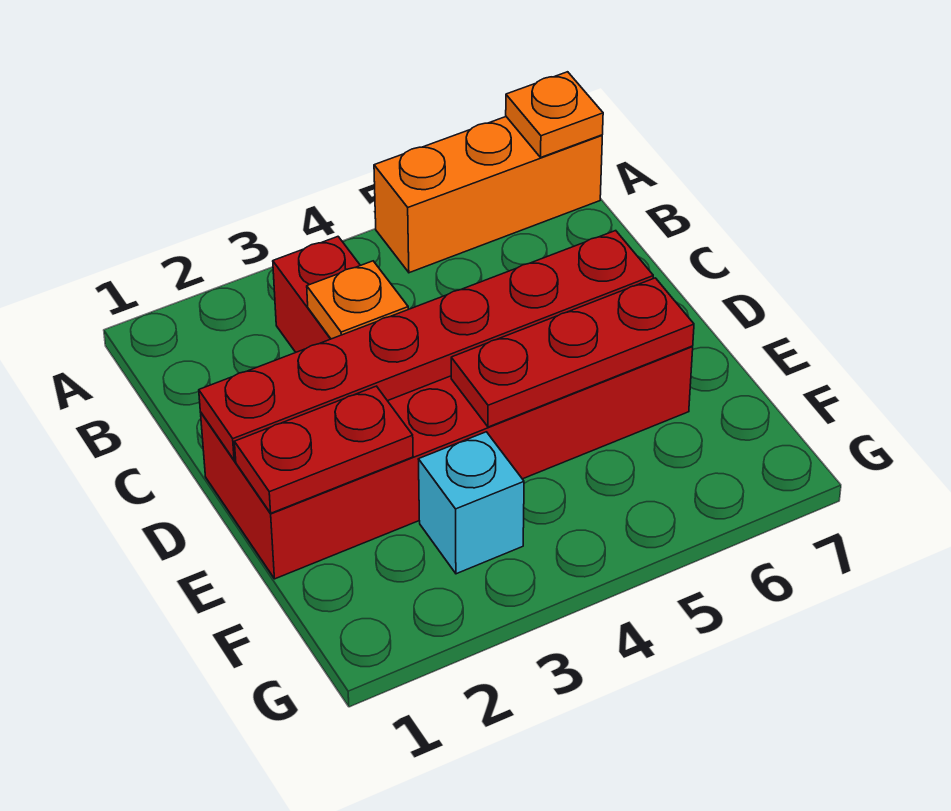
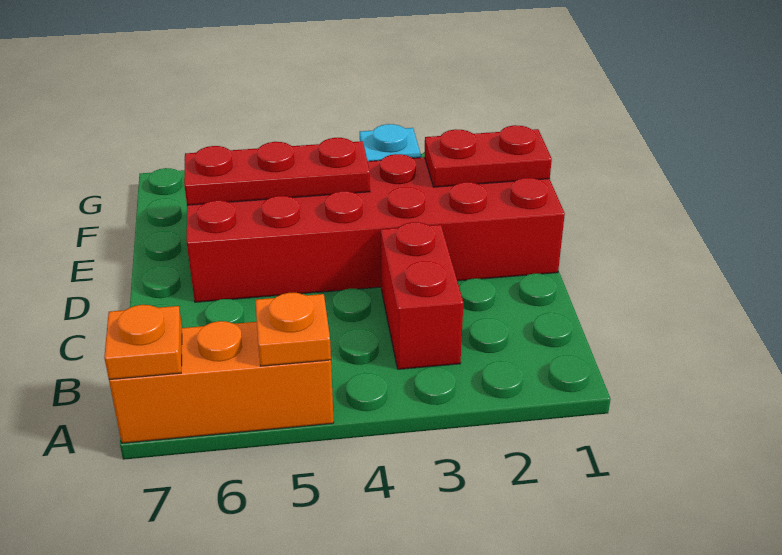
orange 1x1 plate [307,261,408,339] -> orange 1x1 plate moved to [255,293,331,366]
red 1x6 plate [199,231,653,460] -> none

